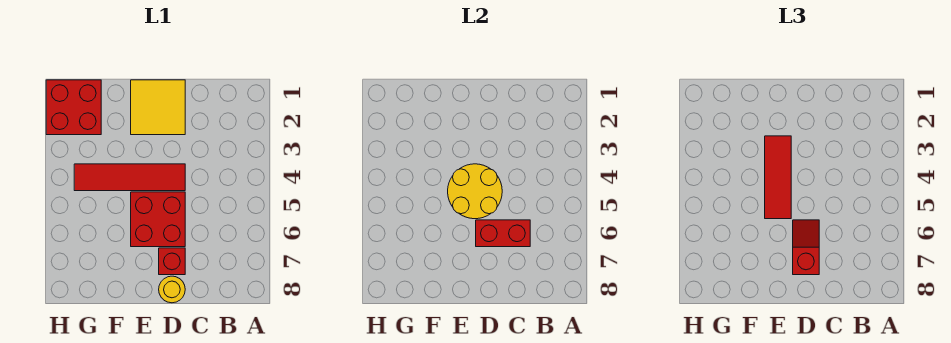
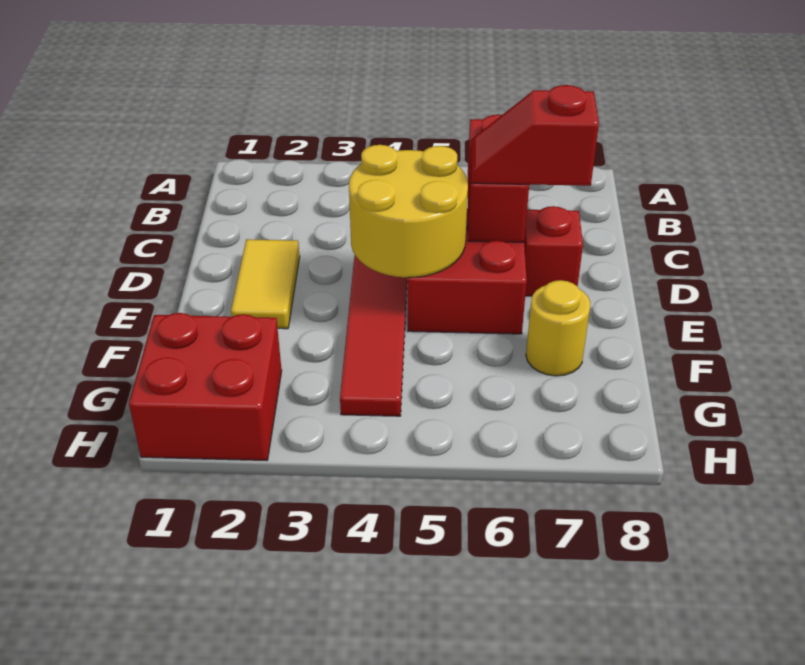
yellow 2x2 tile [131,80,185,135] -> yellow 1x2 tile [231,239,300,329]
yellow 1x1 round brick [159,276,185,303] -> yellow 1x1 round brick moved to [526,280,590,376]
red 1x3 tile [765,136,791,219] -> none

